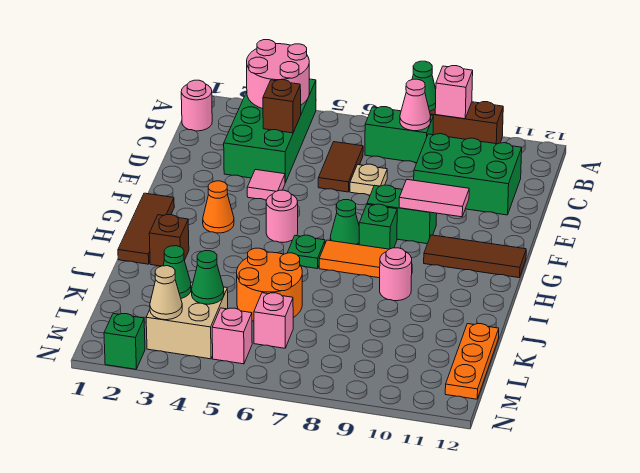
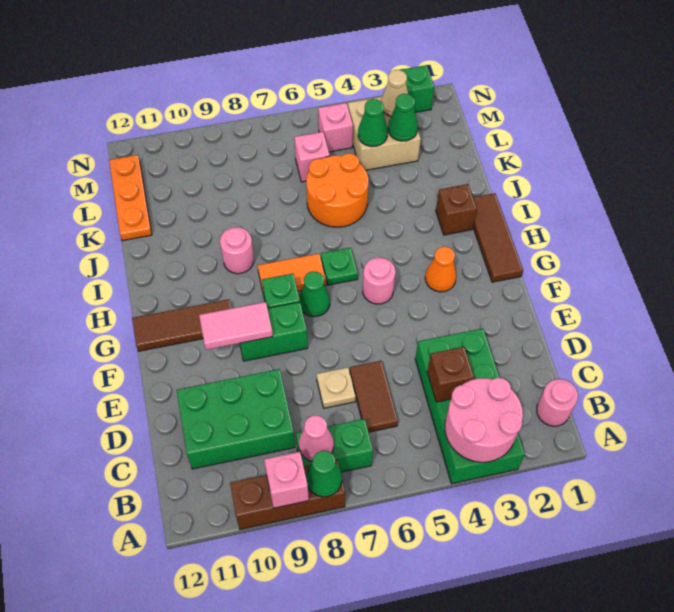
pink 1x1 tile [247,170,285,200] -> none

